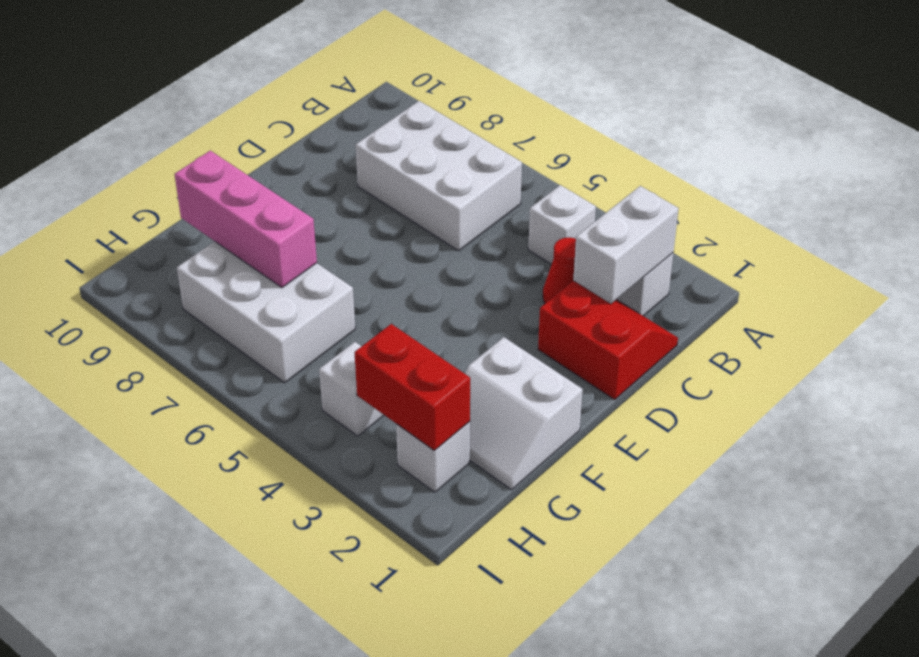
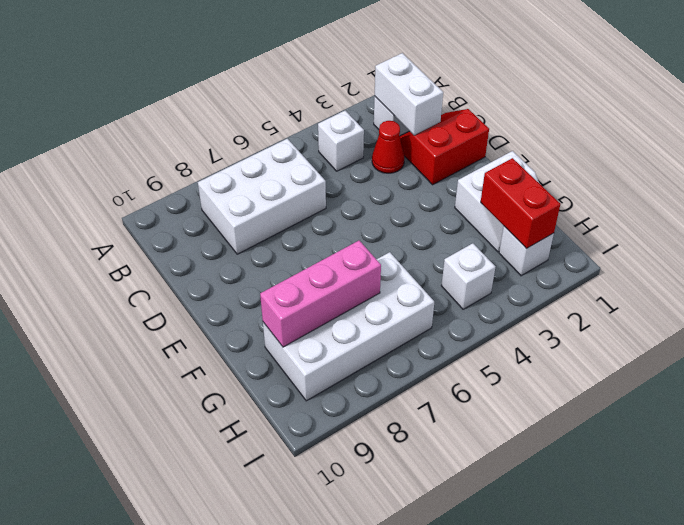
white 2x3 brick [177,241,355,383] -> white 2x4 brick [263,252,434,401]
red 1x2 brick [354,324,470,451] -> red 1x2 brick turned to [481,158,560,249]

